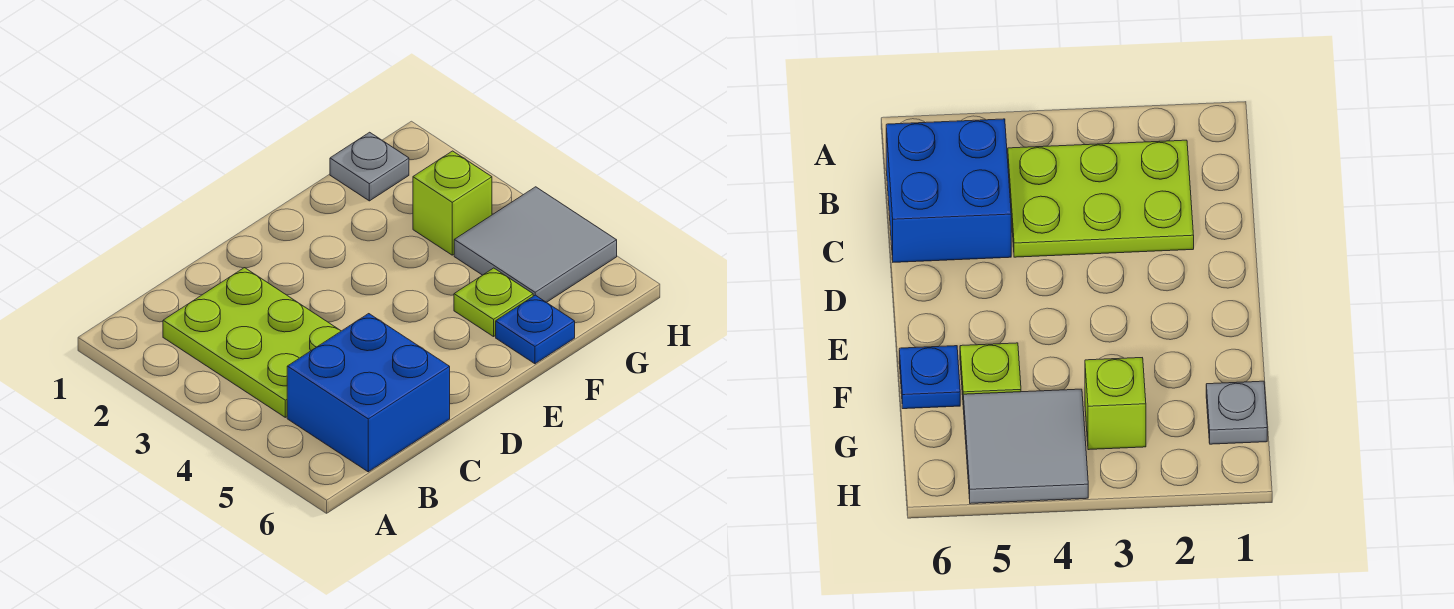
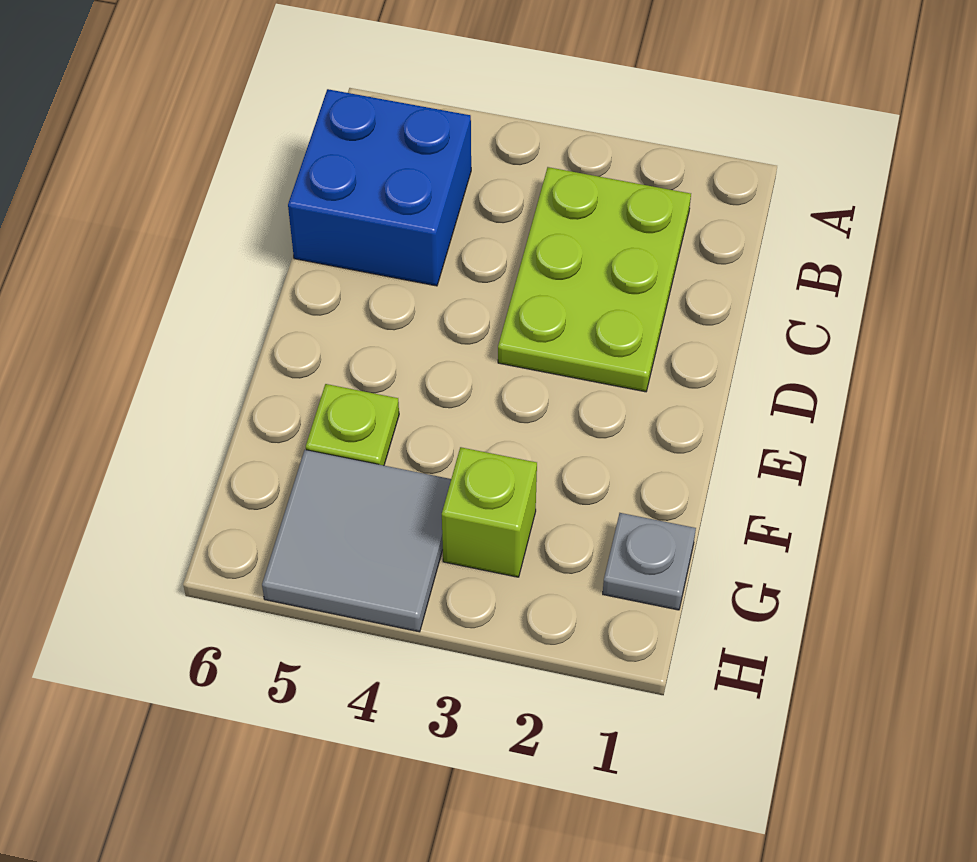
lime 2x3 plate [163,268,341,417] -> lime 2x3 plate turned to [498,167,691,392]
blue 1x1 plate [496,295,575,364] -> none

